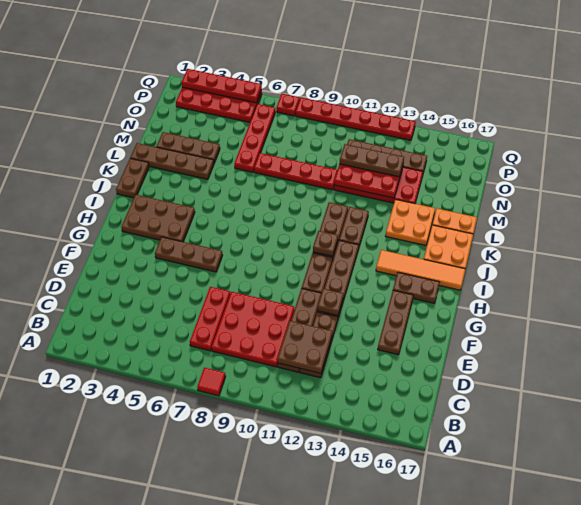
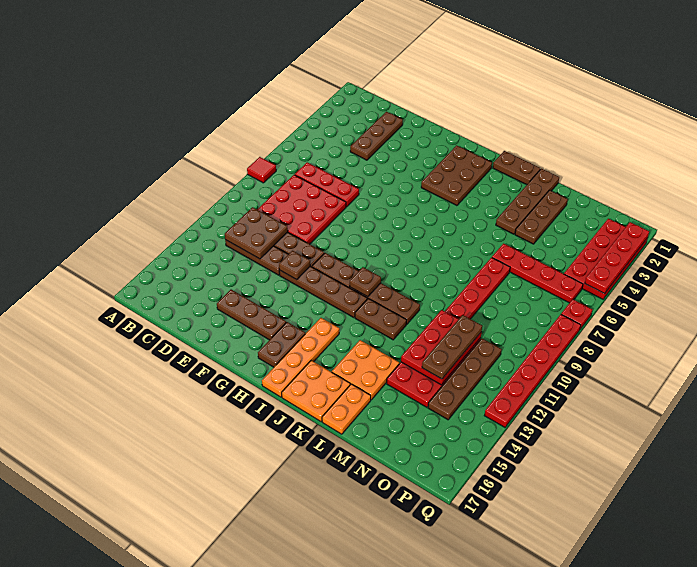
brown 1x3 plate [155,237,223,272] -> brown 1x3 plate moved to [350,112,403,160]
orange 1x4 tile [376,250,465,290] -> orange 1x4 plate [262,318,339,397]

